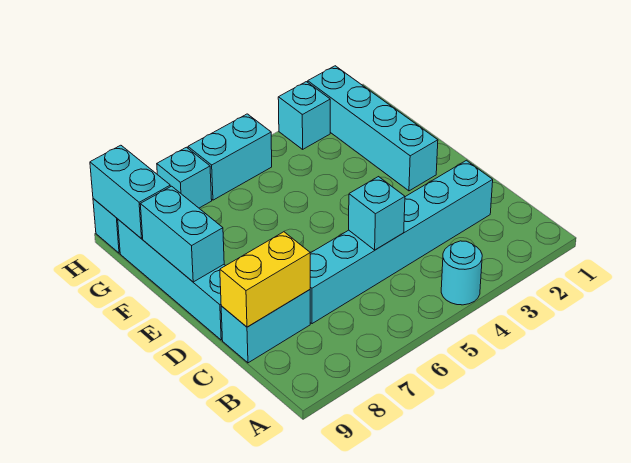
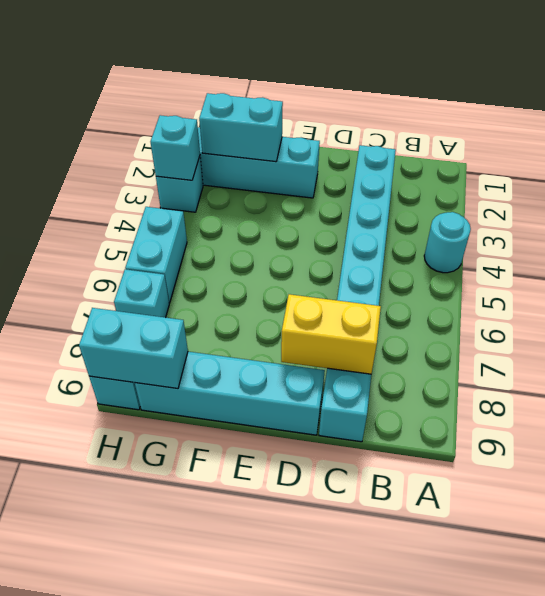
cyan 1x1 brick [349,177,405,250] -> cyan 1x1 brick moved to [151,115,200,180]
yellow 1x2 brick [220,232,310,327] -> yellow 1x2 brick turned to [281,294,381,374]
cyan 1x2 brick [140,186,224,282] -> cyan 1x2 brick moved to [199,93,283,162]

